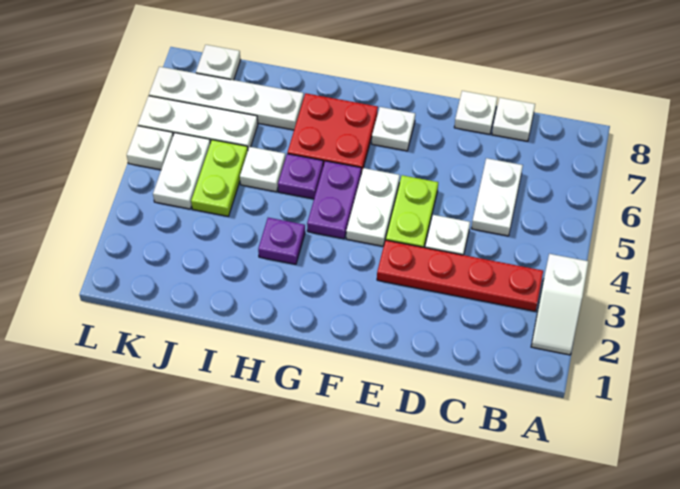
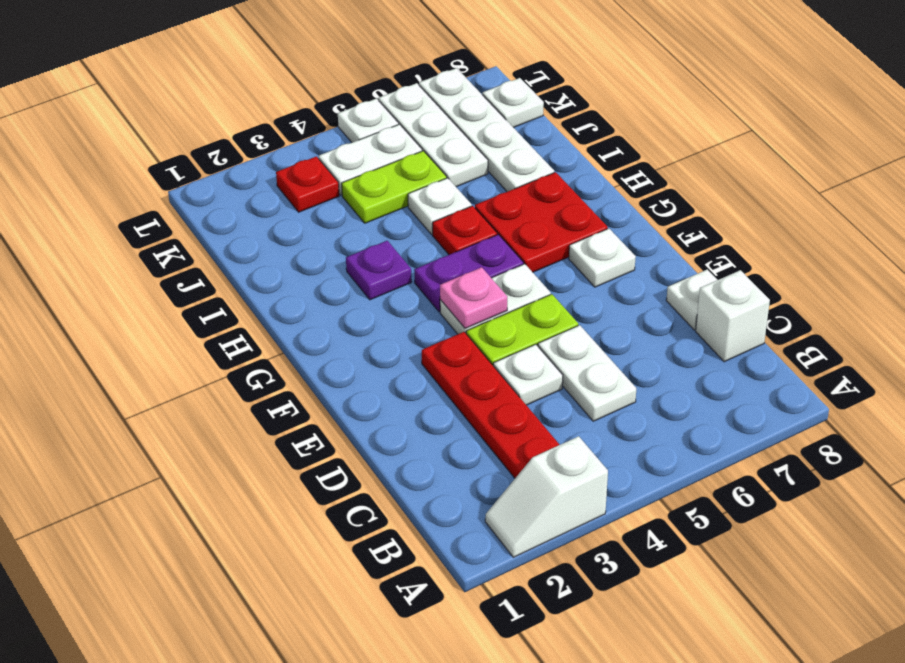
white 1x2 plate [471,158,523,236] -> white 1x2 plate turned to [538,325,636,421]
white 1x1 plate [492,98,535,141] -> white 1x1 brick [696,270,770,362]
none -> pink 1x1 plate [440,267,507,329]
purple 1x1 plate [278,154,323,199] -> red 1x1 plate [433,206,497,255]
none -> red 1x1 plate [276,156,339,212]

